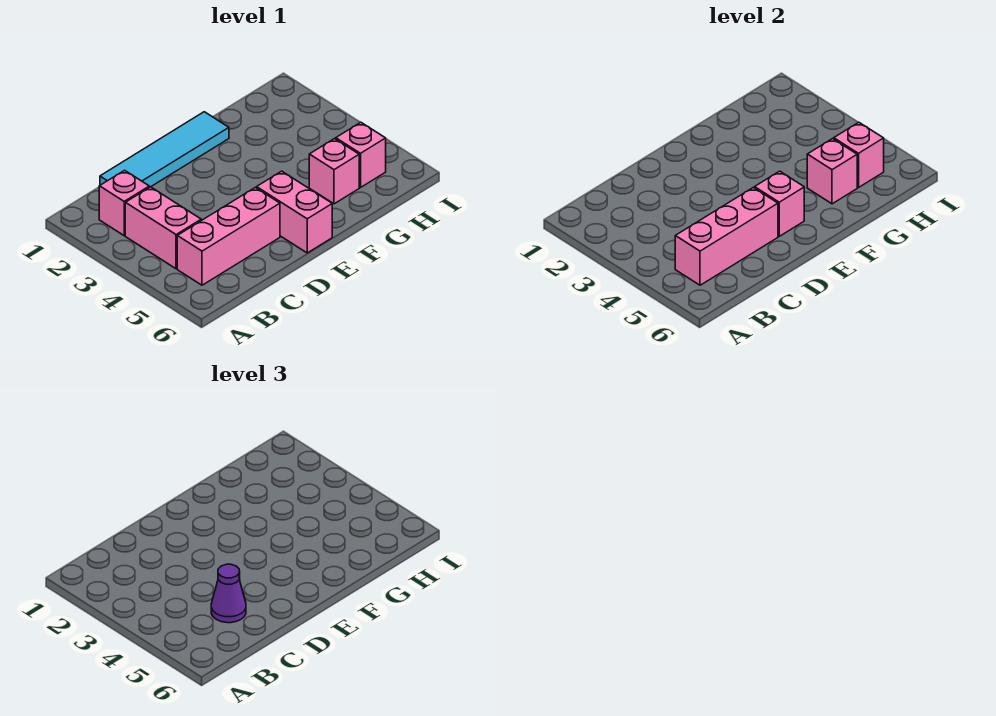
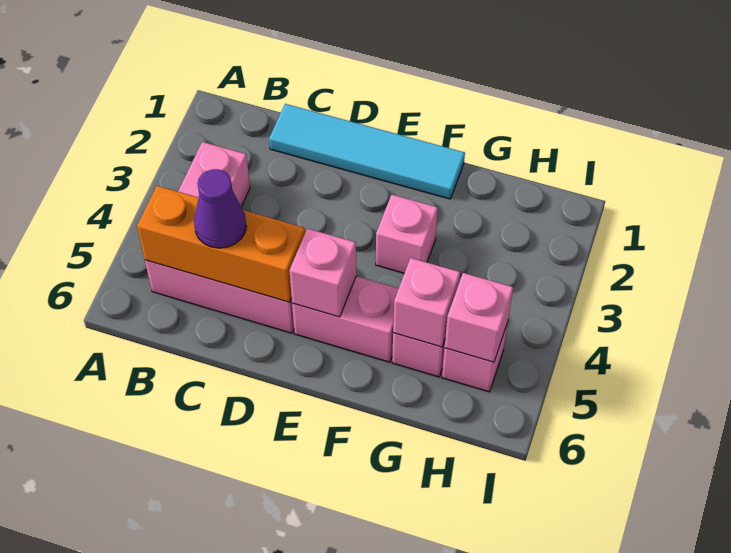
pink 1x1 brick [99,170,149,235] -> pink 1x1 brick moved to [376,195,438,273]
pink 1x3 brick [675,188,778,285] -> orange 1x3 brick [137,186,305,302]
pink 1x2 brick [257,171,332,253] -> pink 1x2 brick turned to [292,276,399,362]

